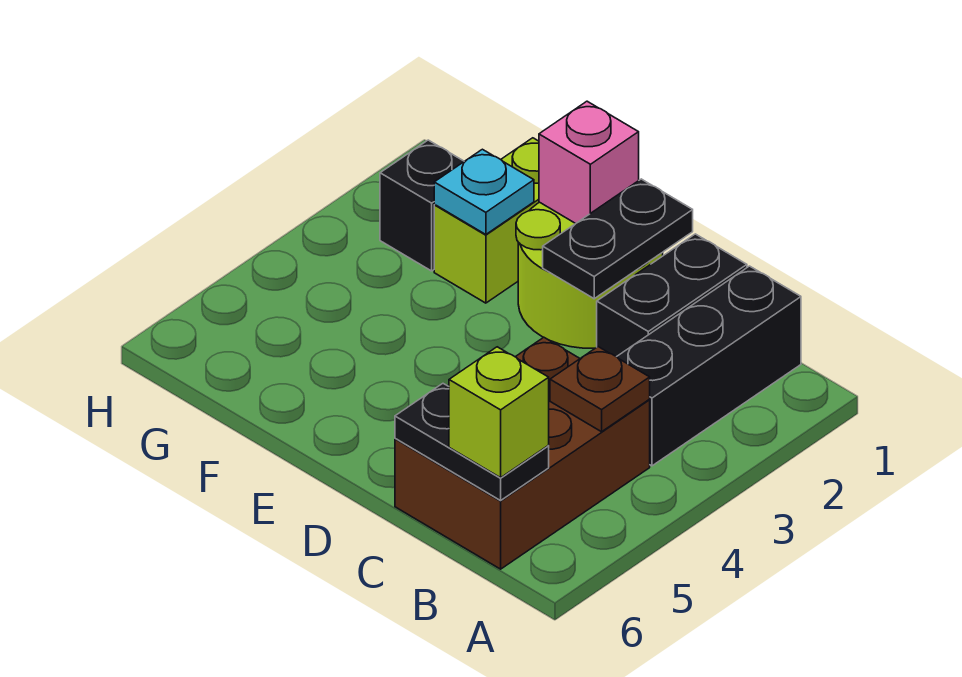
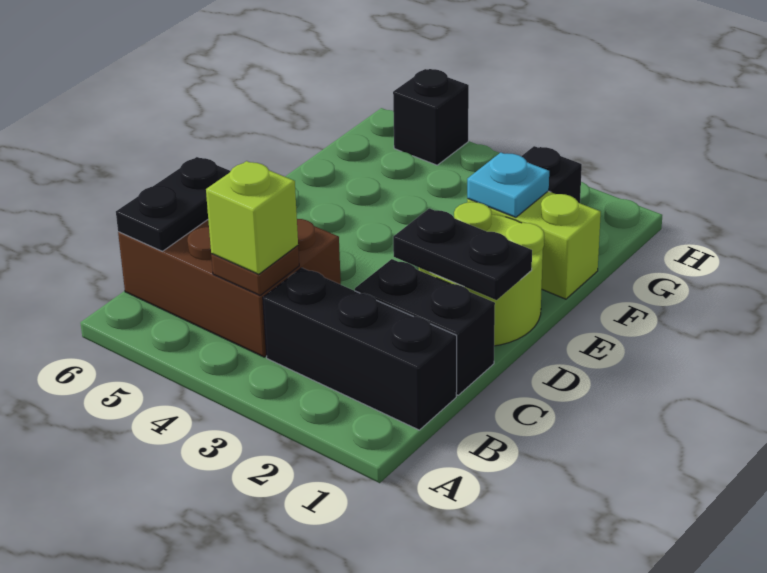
lime 1x1 brick [449,347,549,478] -> lime 1x1 brick moved to [206,161,298,274]
pink 1x1 brick [539,101,639,224] -> none
none -> black 1x1 brick [393,69,469,165]

